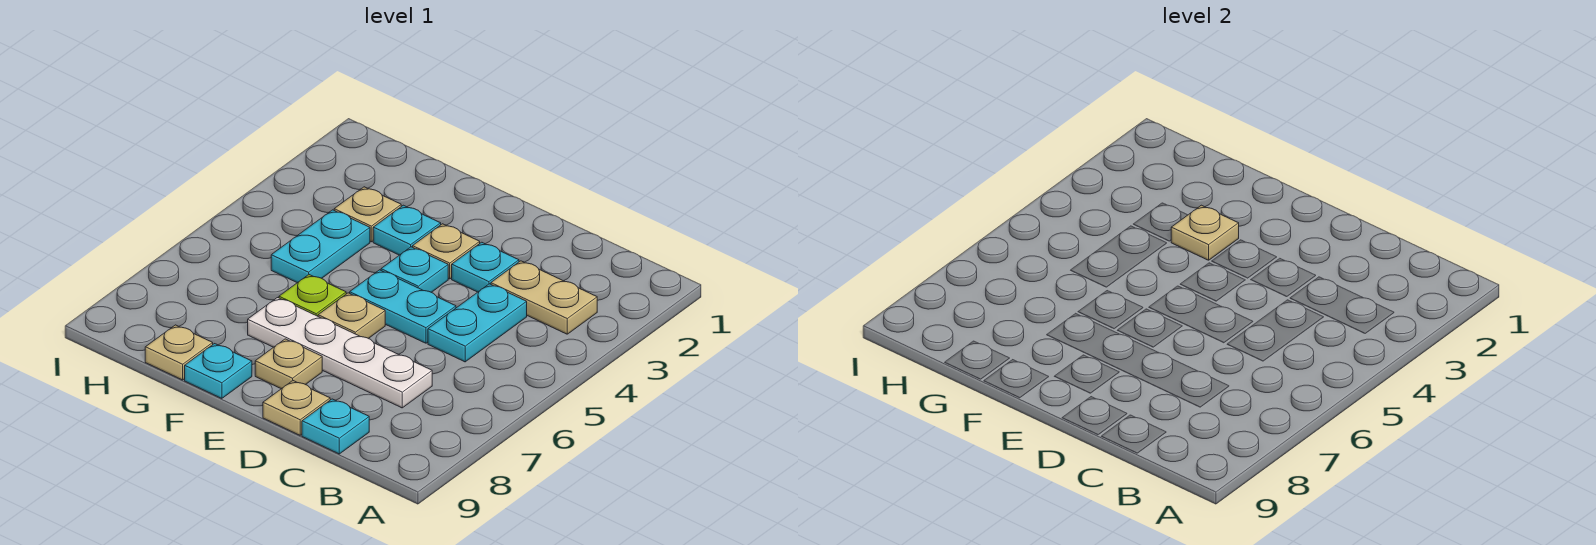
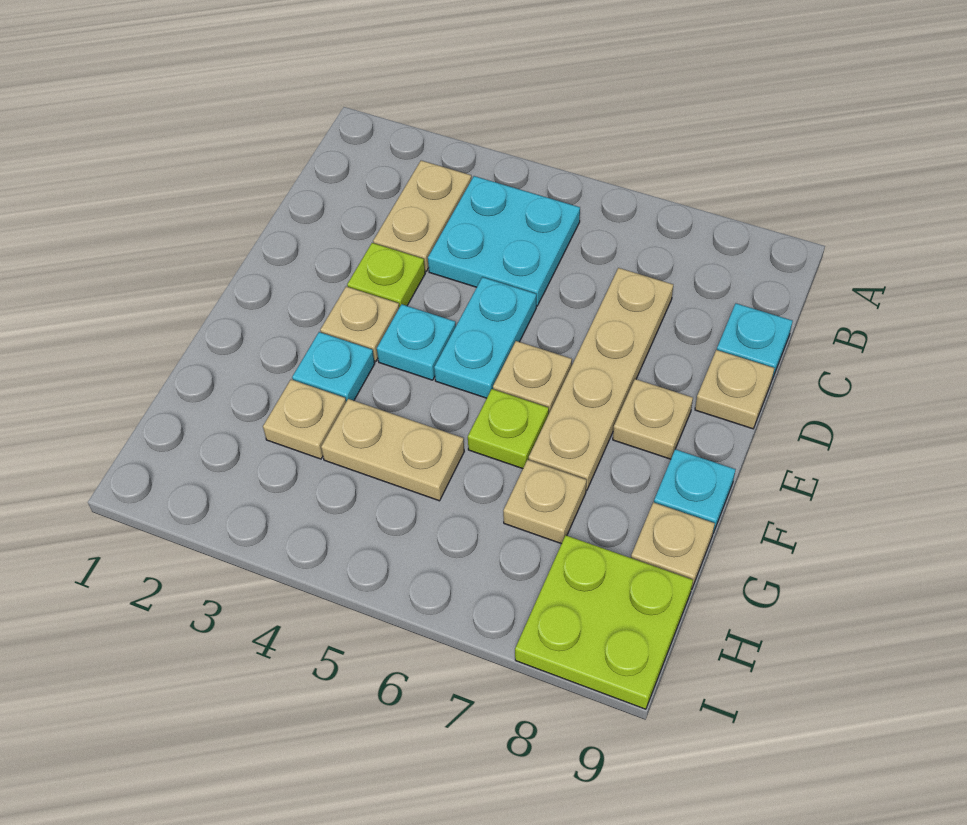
cyan 1x2 plate [428,284,527,362] -> cyan 2x2 plate [428,176,580,306]
white 1x4 plate [248,298,432,408] -> tan 1x4 plate [529,268,673,490]
cyan 1x1 plate [452,242,519,292] -> lime 1x1 plate [347,243,425,307]
tan 1x1 plate [1171,205,1239,260] -> tan 1x1 plate moved to [503,460,587,544]
cyan 1x2 plate [271,210,370,283] -> tan 1x2 plate [321,399,464,501]
none -> lime 2x2 plate [515,535,693,709]

